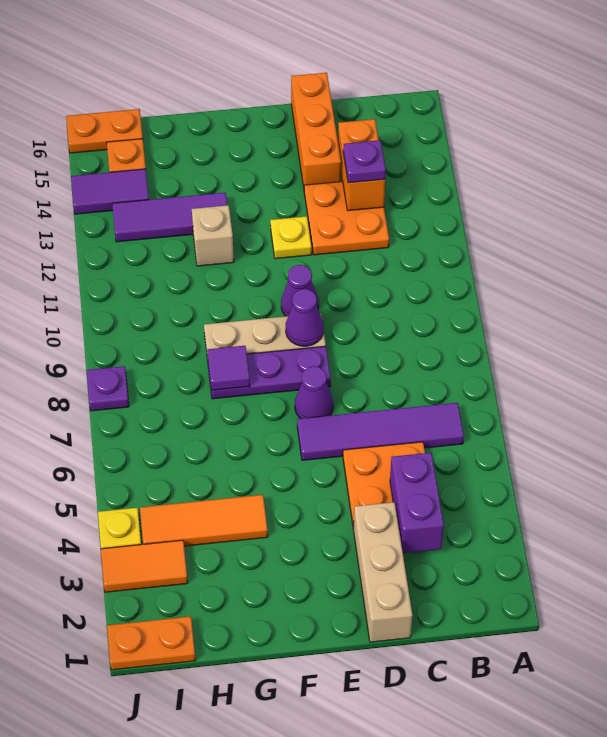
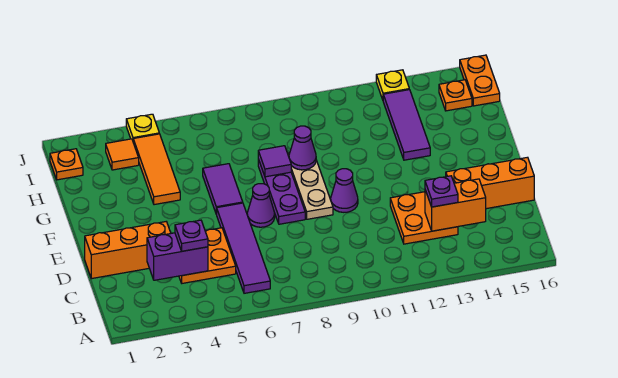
tan 1x3 brick [353,502,412,642] -> orange 1x3 brick [85,222,171,279]
purple 1x1 cone [286,289,324,346] -> purple 1x1 cone moved to [289,126,316,170]
yellow 1x1 plate [270,216,312,259] -> yellow 1x1 plate moved to [376,70,409,100]
tan 1x1 brick [192,205,234,266] -> none
orange 1x2 plate [107,616,196,670] -> orange 1x1 plate [50,149,83,180]
orange 1x2 tile [101,540,188,592] -> orange 1x1 tile [106,139,139,170]
purple 1x2 tile [71,169,149,214] -> purple 1x2 tile moved to [203,164,243,214]
purple 1x1 plate [87,366,129,411] -> purple 1x1 plate moved to [175,220,208,251]

